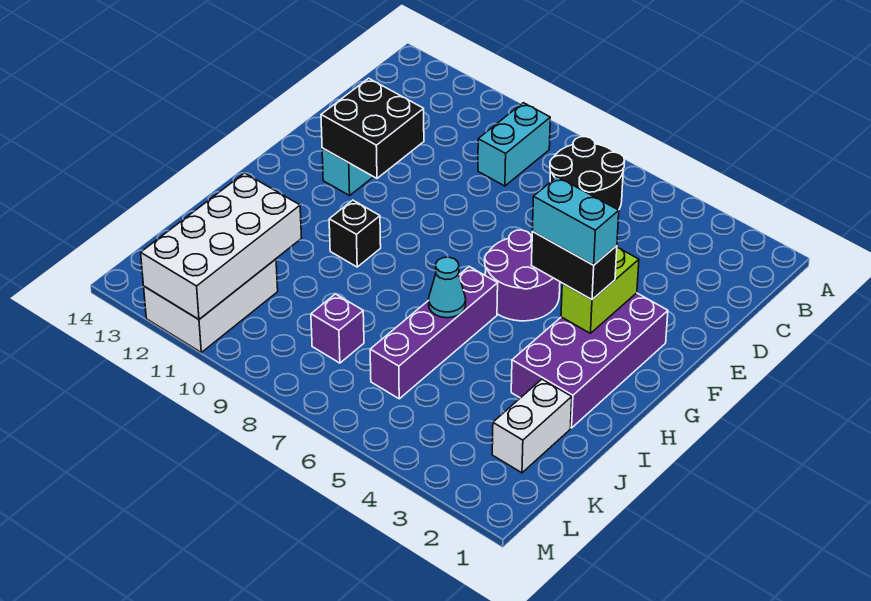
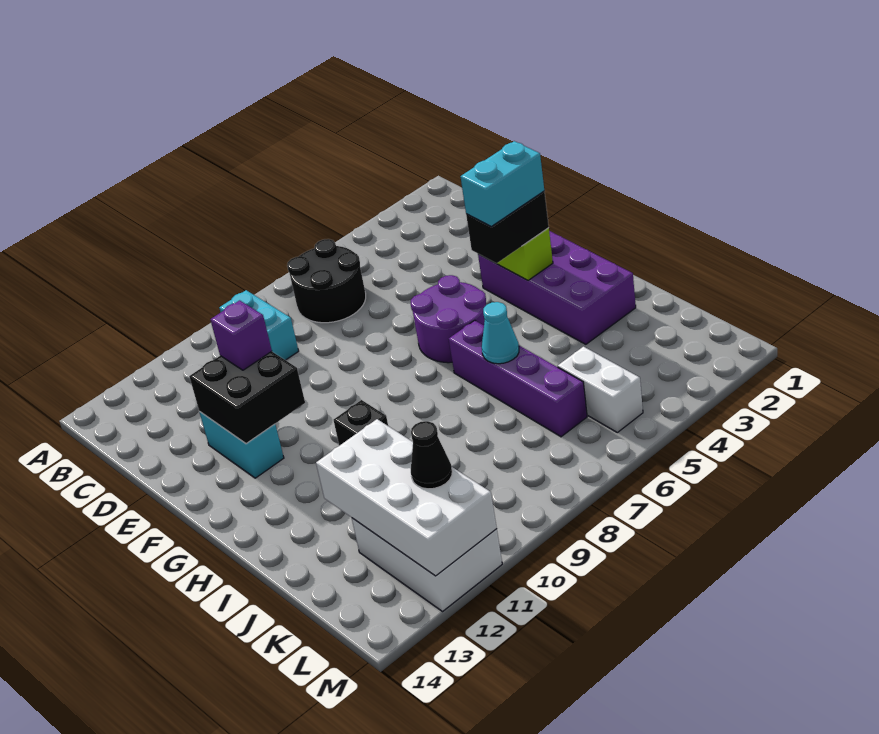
white 1x2 brick [492,379,572,473] -> white 1x2 brick moved to [558,347,643,432]
purple 1x1 brick [311,294,364,363] -> purple 1x1 brick moved to [210,300,272,370]
none -> black 1x1 cone [411,421,452,489]

